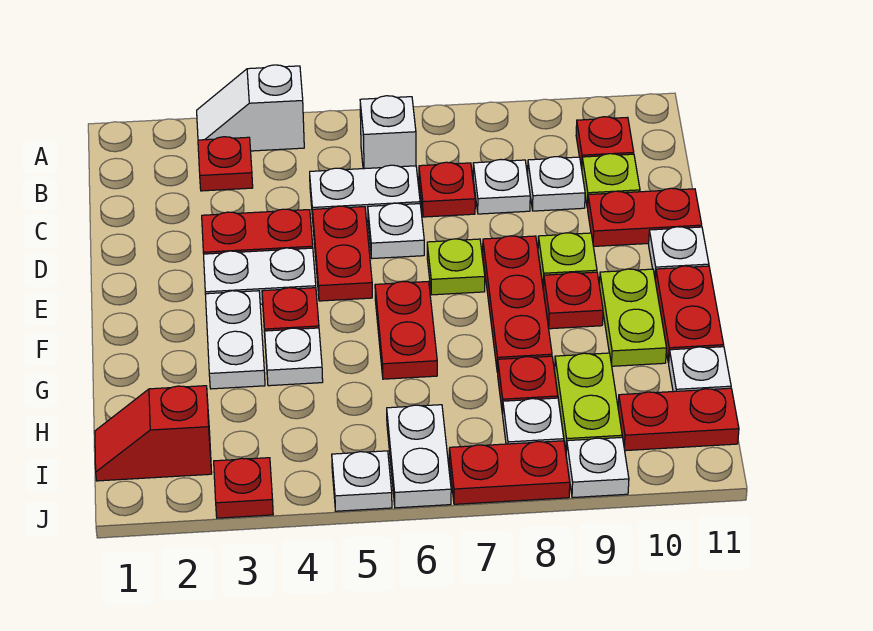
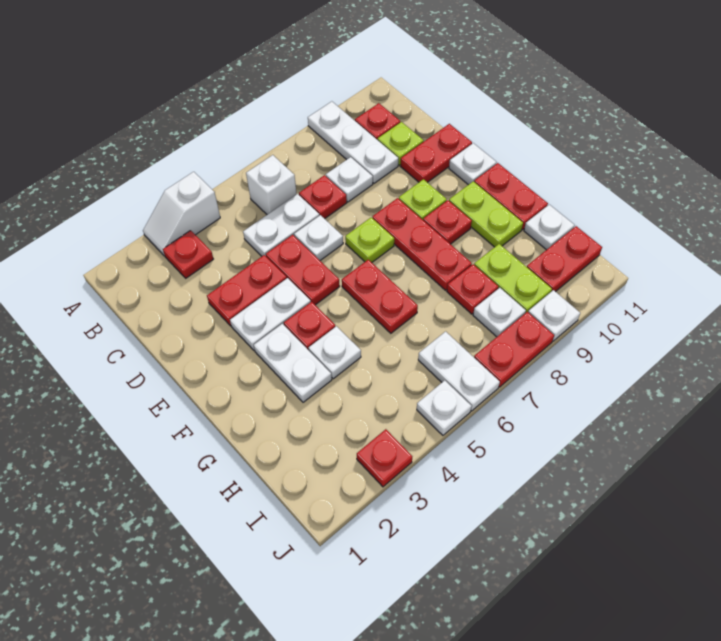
white 1x1 plate [528,157,585,211] -> white 1x3 plate [308,101,398,183]
red 1x2 slope [95,386,212,481] -> none

